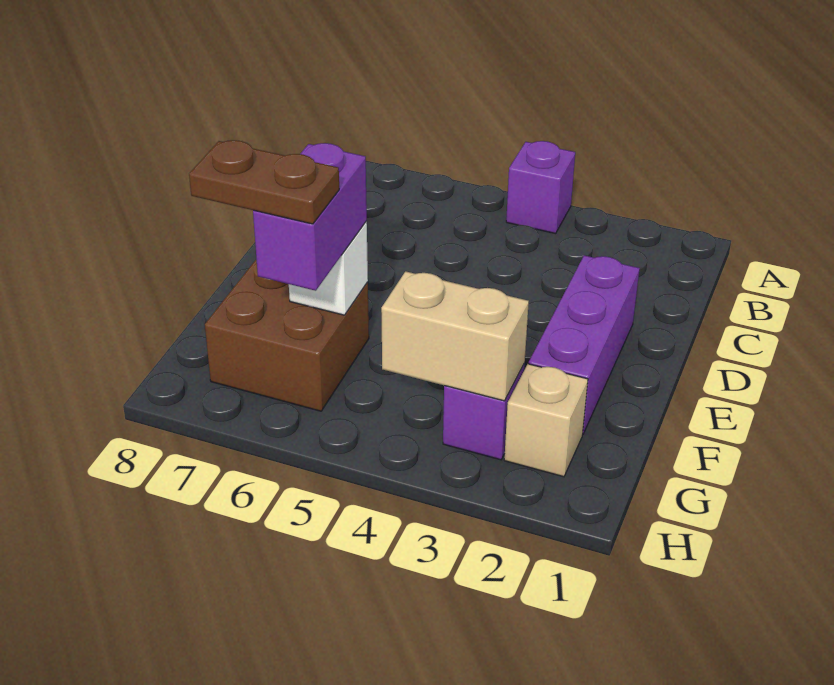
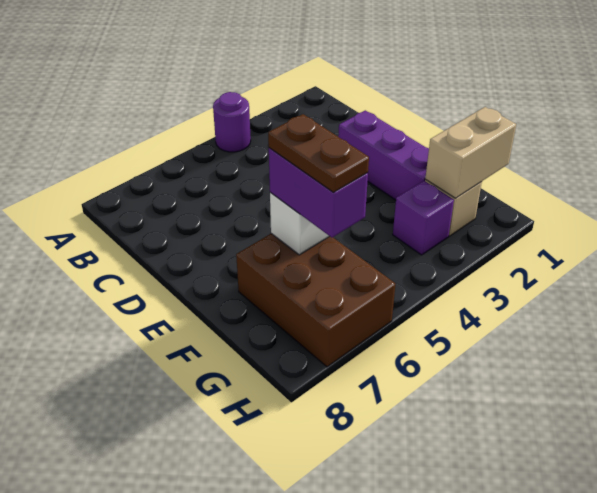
purple 1x1 brick [506,141,575,234] -> purple 1x1 round brick [213,92,251,152]
brown 2x2 brick [205,259,369,411] -> brown 2x3 brick [236,234,395,367]
tan 1x2 brick [381,271,529,401] -> tan 1x2 brick moved to [425,107,516,198]
brown 1x2 plate [189,140,339,224] -> brown 1x2 plate turned to [268,114,369,192]

